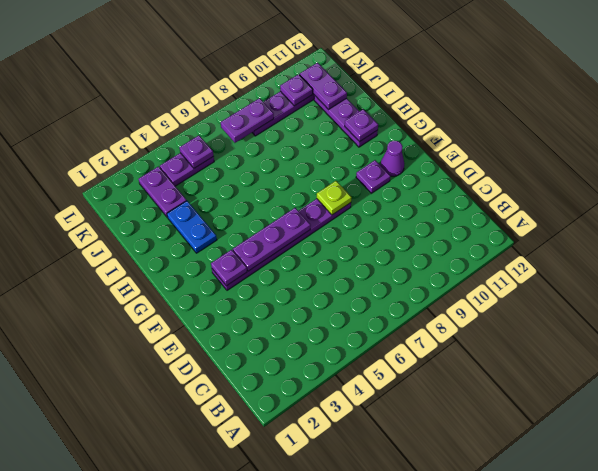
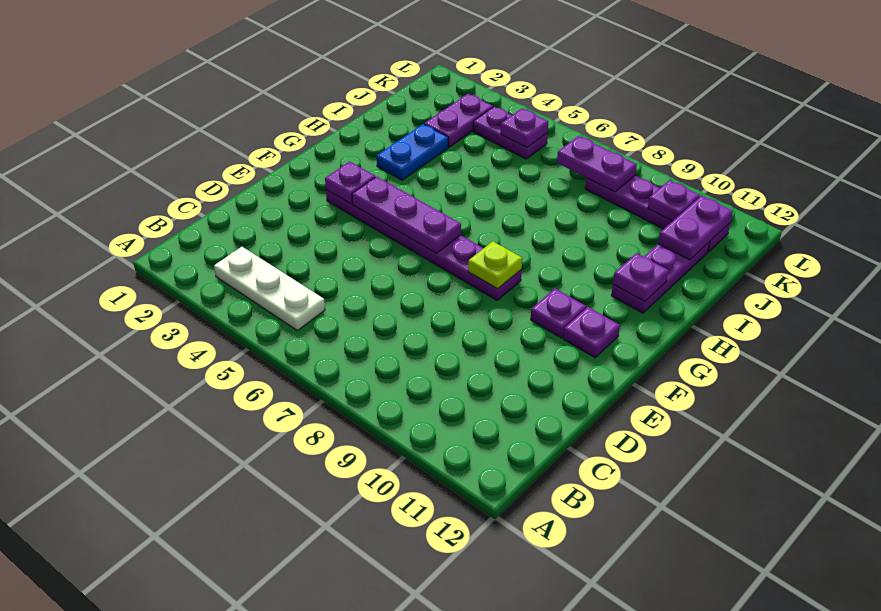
none -> white 1x3 plate [214,247,325,331]
purple 1x1 cone [381,141,404,176] -> purple 1x1 plate [563,307,620,358]

